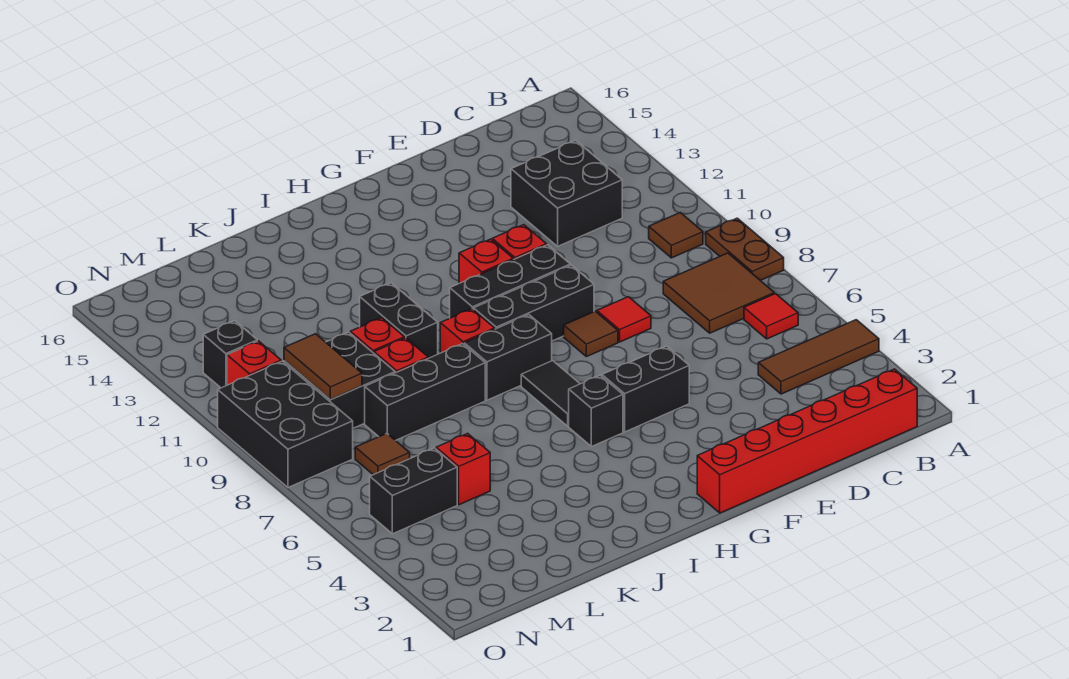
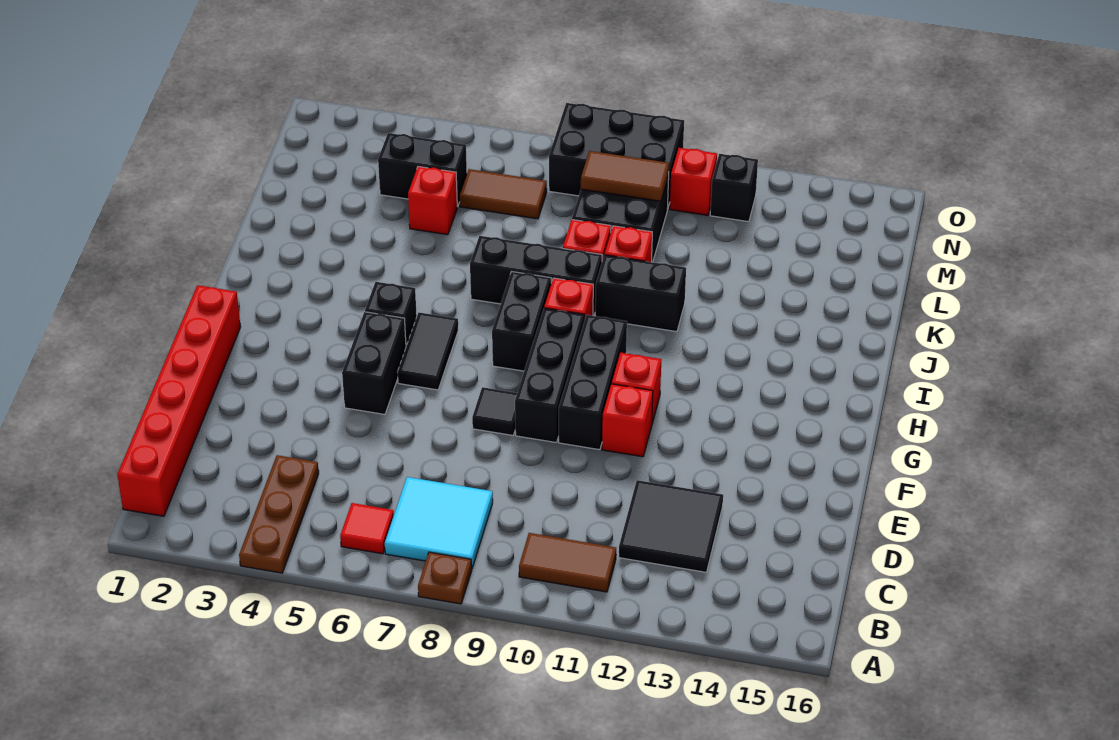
brown 1x3 tile [758,320,879,394] -> brown 1x3 plate [239,455,319,573]
brown 1x2 plate [706,218,784,280] -> brown 1x1 plate [418,552,472,604]
brown 2x2 tile [663,253,774,333] -> cyan 2x2 tile [385,477,493,568]
brown 1x1 tile [649,213,703,258] -> brown 1x2 tile [519,533,616,592]
black 2x2 brick [511,140,622,246] -> black 2x2 tile [619,480,723,572]
red 1x1 tile [597,297,651,342] -> none
brown 1x1 tile [564,311,618,357] -> black 1x1 tile [472,387,517,435]
black 1x2 tile [521,361,580,426] -> black 1x2 tile turned to [398,313,458,390]
black 1x3 brick [365,344,485,441] -> black 1x3 brick turned to [470,236,602,316]
black 1x2 brick [370,448,457,534] -> black 1x2 brick turned to [378,133,467,207]
brown 1x1 tile [355,433,410,475] -> brown 1x2 tile [459,169,547,219]

